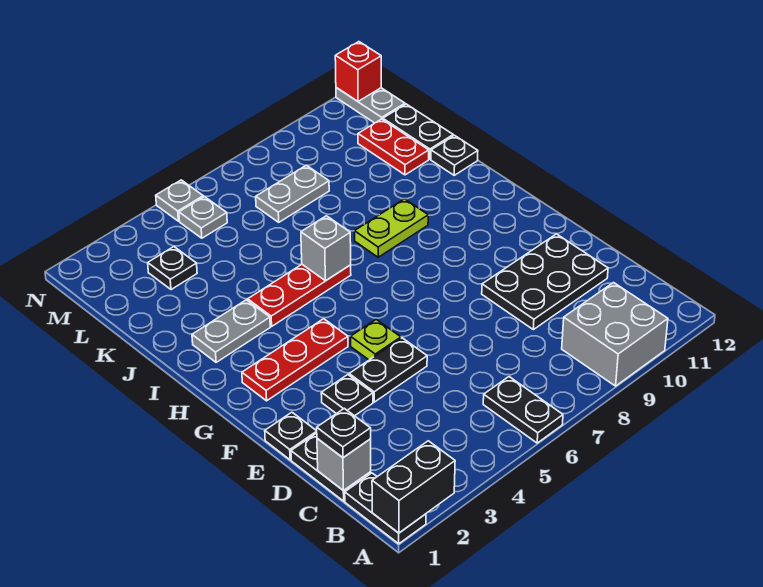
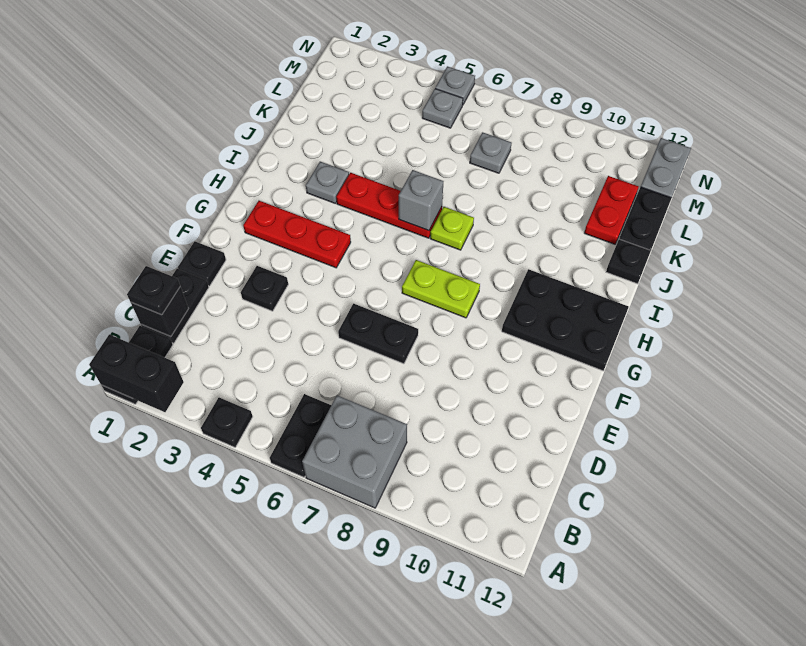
grey 2x2 brick [562,283,668,386] -> grey 2x2 brick moved to [302,395,407,508]
grey 1x1 brick [317,438,371,491] -> black 1x1 brick [131,287,189,336]
black 2x3 plate [482,234,608,330] -> black 2x3 plate moved to [502,269,629,371]
black 1x2 plate [349,338,427,402] -> black 1x2 plate moved to [338,304,418,364]
lime 1x1 plate [351,319,401,360] -> lime 1x1 plate moved to [430,207,474,250]
grey 1x2 plate [192,300,270,362] -> grey 1x1 plate [306,162,349,204]
lime 1x2 plate [354,199,428,257] -> lime 1x2 plate moved to [402,260,480,318]
black 1x1 plate [148,247,197,290] -> black 1x1 plate moved to [201,398,253,447]
grey 1x2 plate [256,165,329,222] -> grey 1x1 plate [470,132,512,173]
red 1x1 brick [335,42,381,101] -> none

